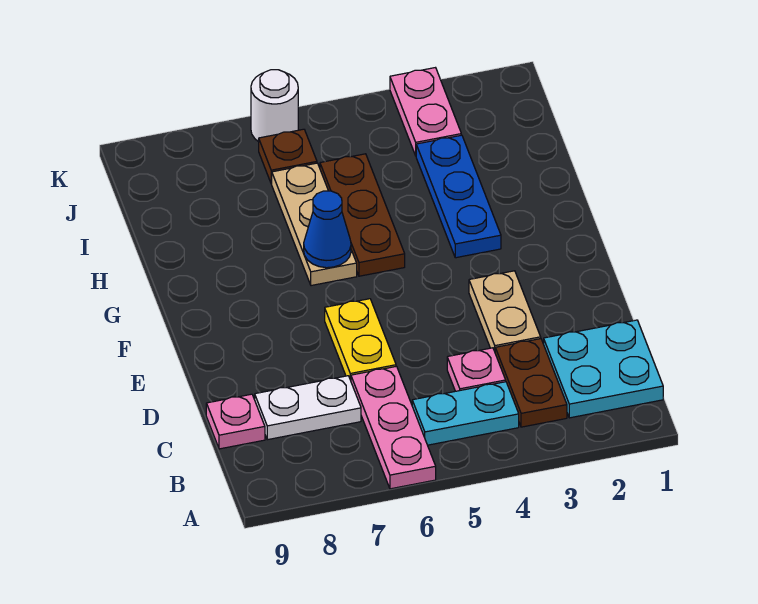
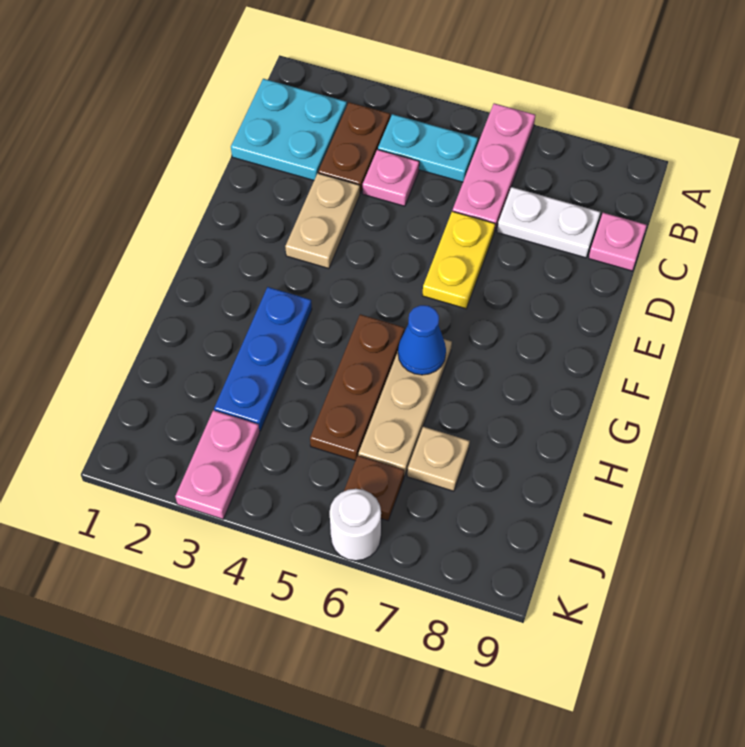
none -> tan 1x1 plate [407,427,470,491]

